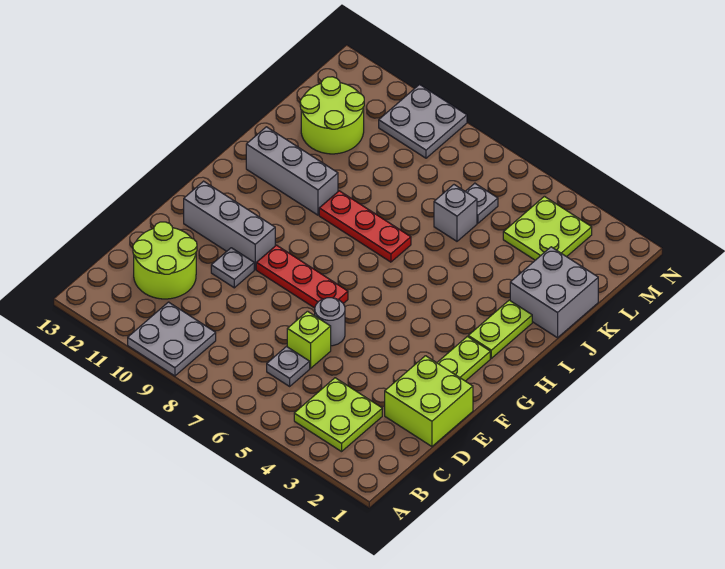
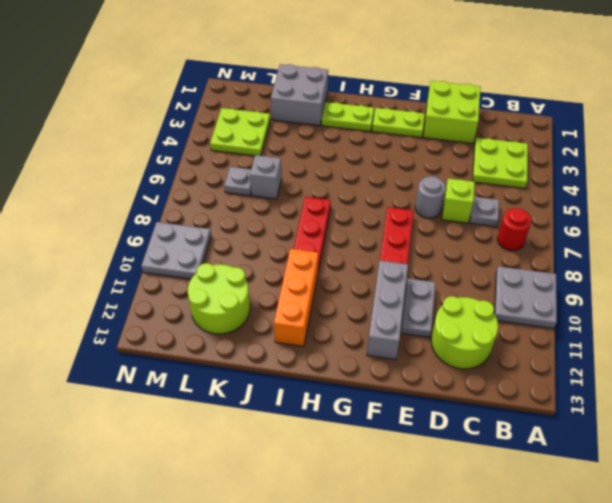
none -> red 1x1 round brick [497,208,531,251]
grey 1x1 plate [211,248,254,288] -> grey 1x2 plate [401,279,436,337]
grey 1x3 brick [246,127,338,215] -> orange 1x3 brick [274,249,318,346]

